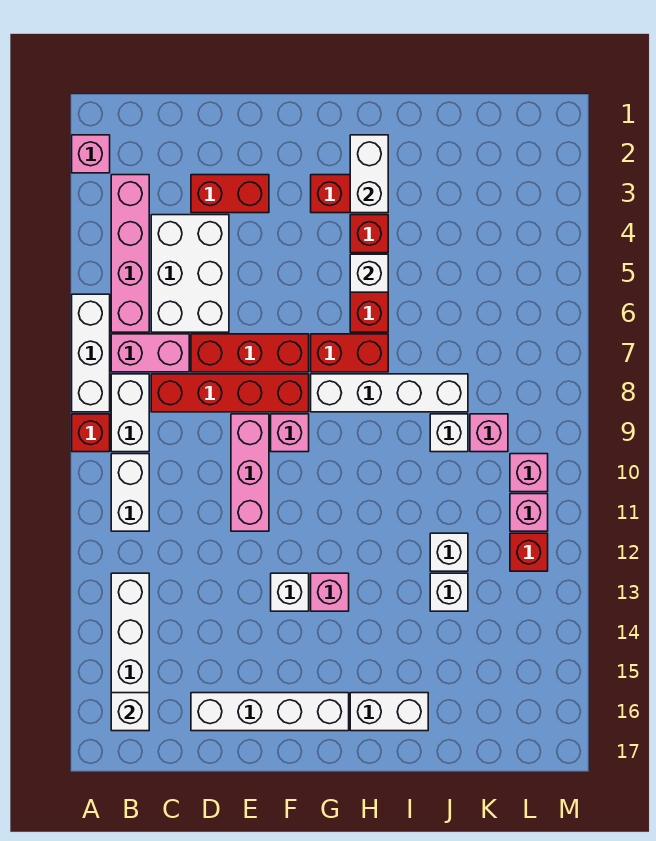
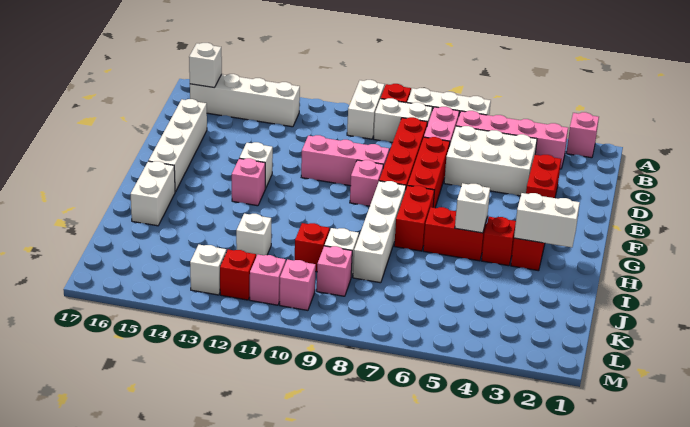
white 1x2 brick [111,454,149,531] -> white 1x2 brick turned to [347,80,385,139]
none -> red 1x1 brick [295,223,330,272]
white 1x1 brick [430,573,468,611] -> white 1x1 brick moved to [190,245,226,295]

